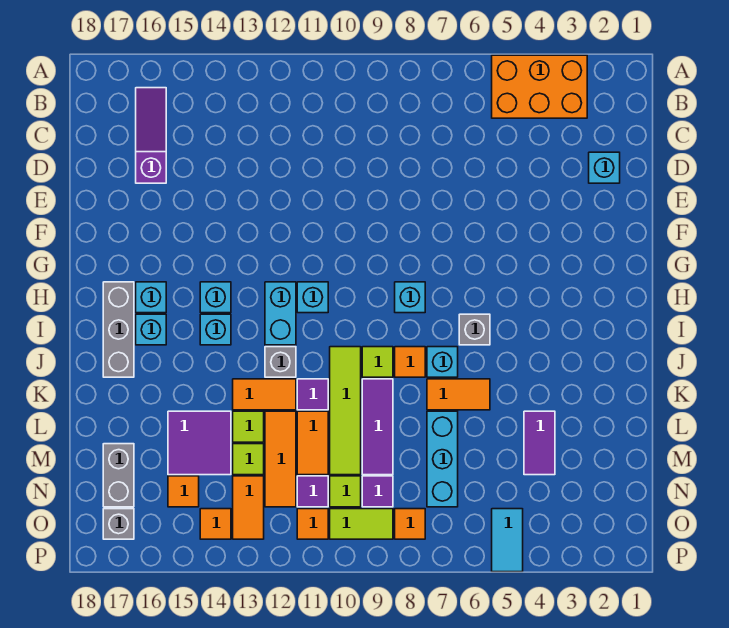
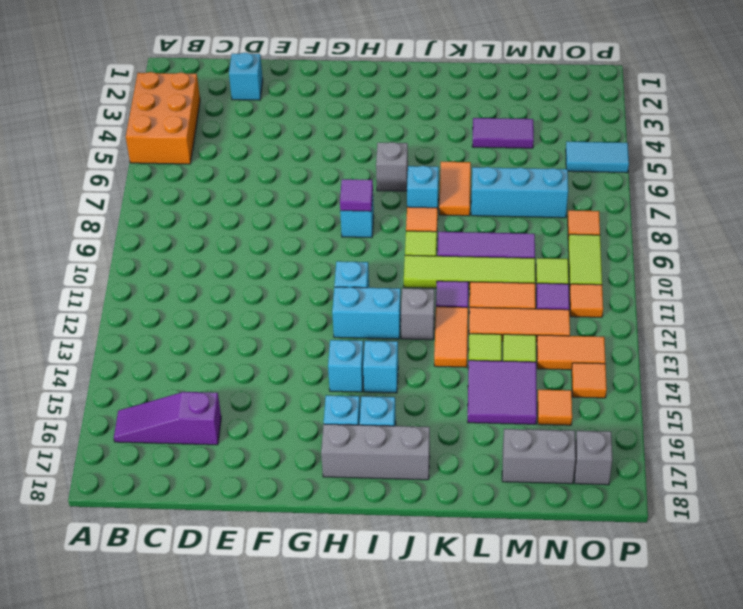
purple 1x1 tile [362,476,393,507] -> purple 1x1 tile moved to [340,179,373,211]

